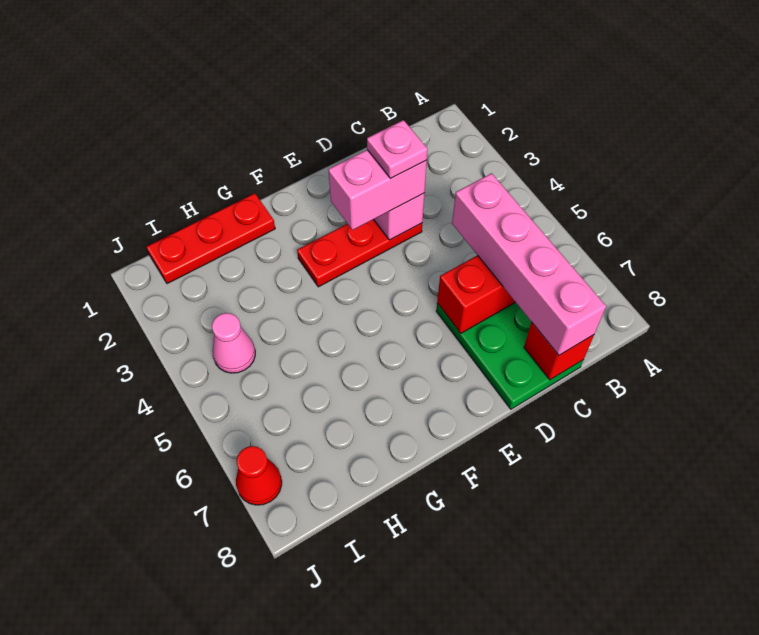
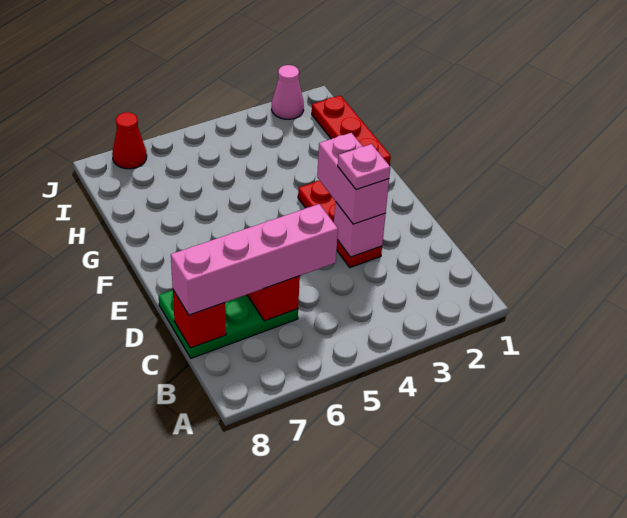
pink 1x1 cone [212,313,255,373] -> pink 1x1 cone moved to [272,65,304,119]

